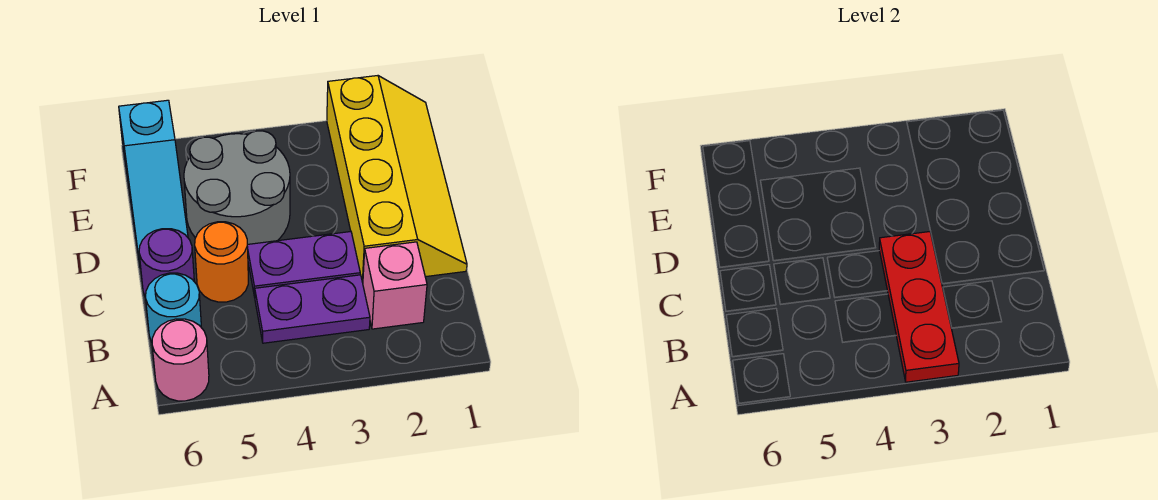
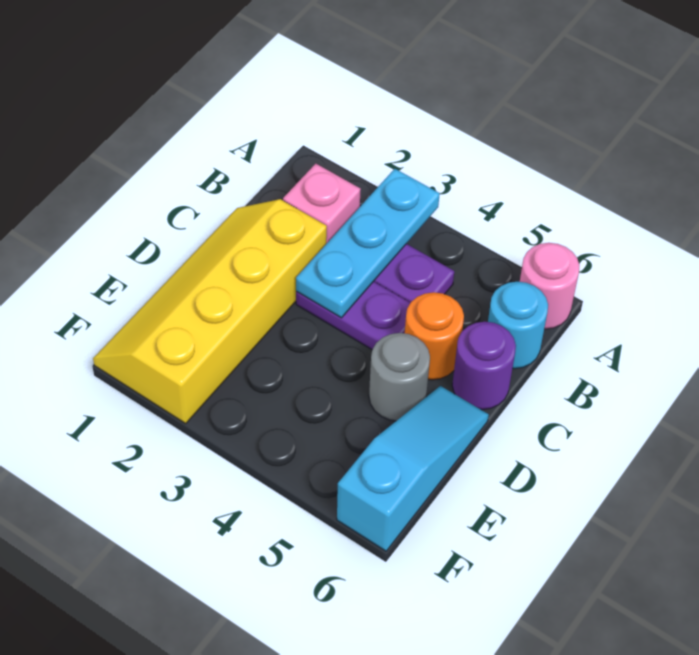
red 1x3 plate [879,232,959,382] -> cyan 1x3 plate [296,169,440,318]
grey 2x2 round brick [184,131,290,244] -> grey 1x1 round brick [369,333,430,421]

